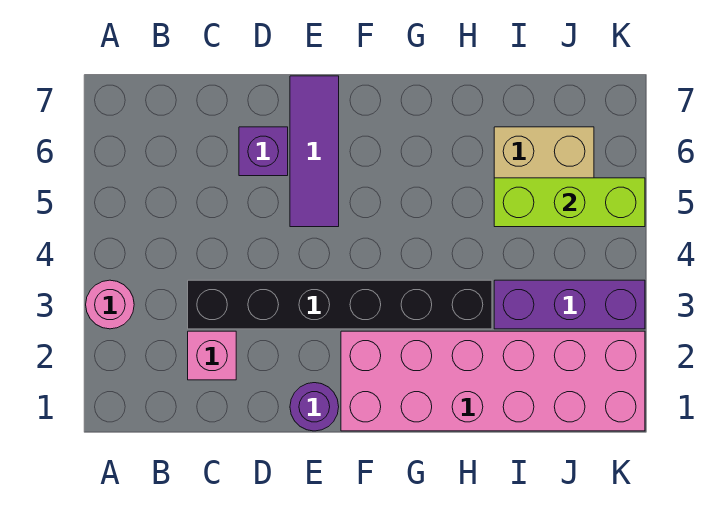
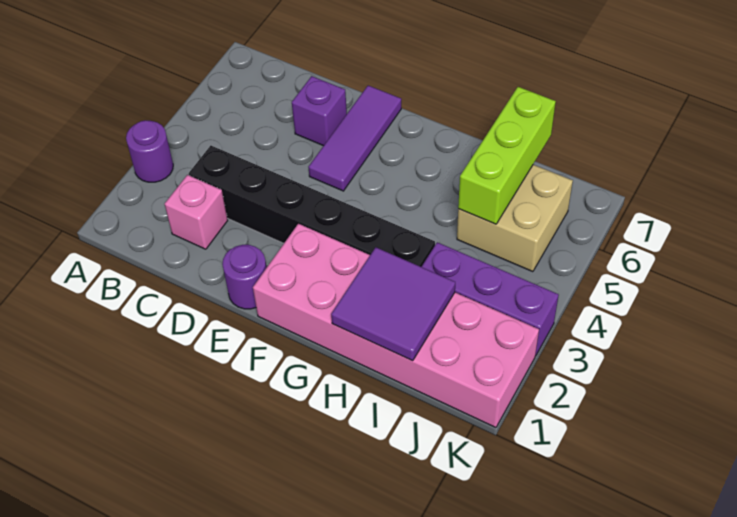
pink 1x1 round brick [86,280,134,329] -> purple 1x1 round brick [126,120,173,182]
none -> purple 2x2 tile [331,247,455,361]
lime 1x3 brick [494,178,645,227] -> lime 1x3 brick turned to [458,87,556,224]

